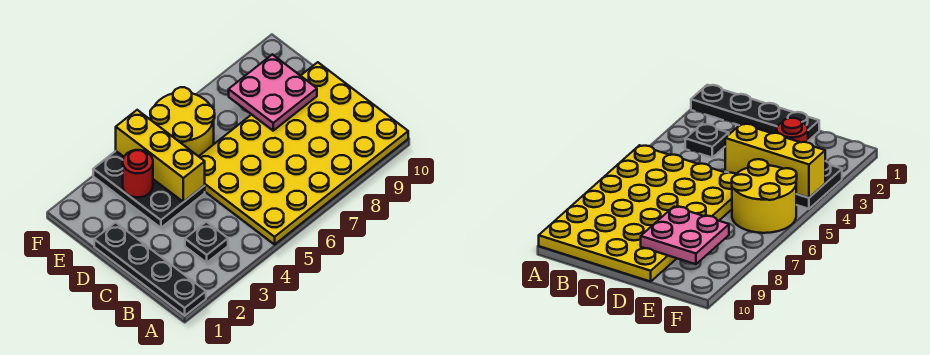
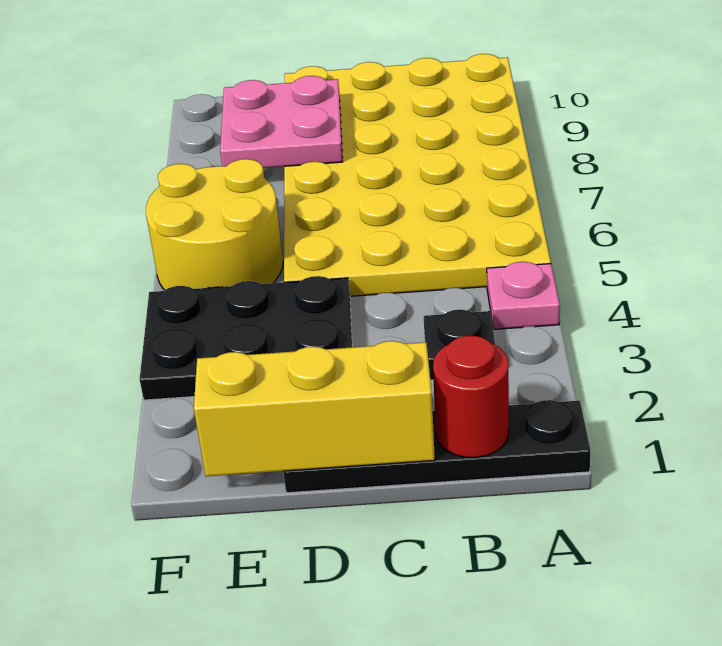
none -> pink 1x1 plate [487,262,560,329]
yellow 1x3 brick [116,110,205,202] -> yellow 1x3 brick moved to [194,341,435,476]
red 1x1 round brick [123,150,153,197] -> red 1x1 round brick moved to [433,335,509,458]

